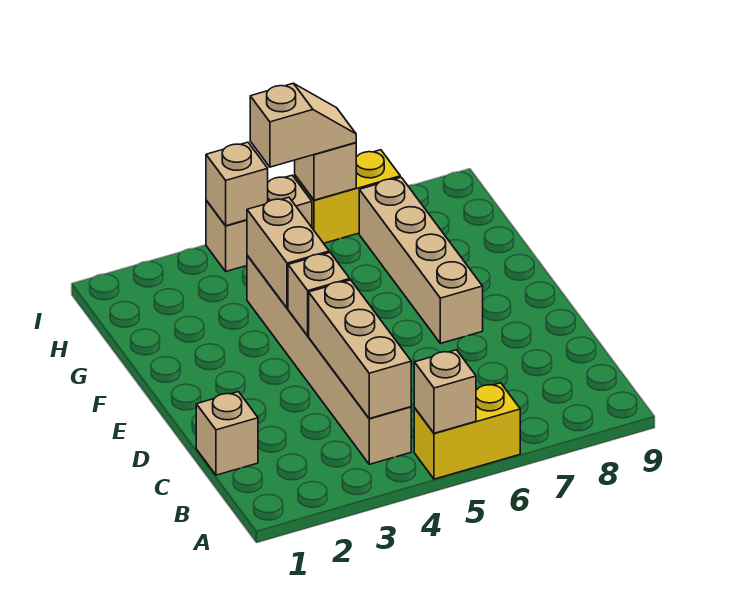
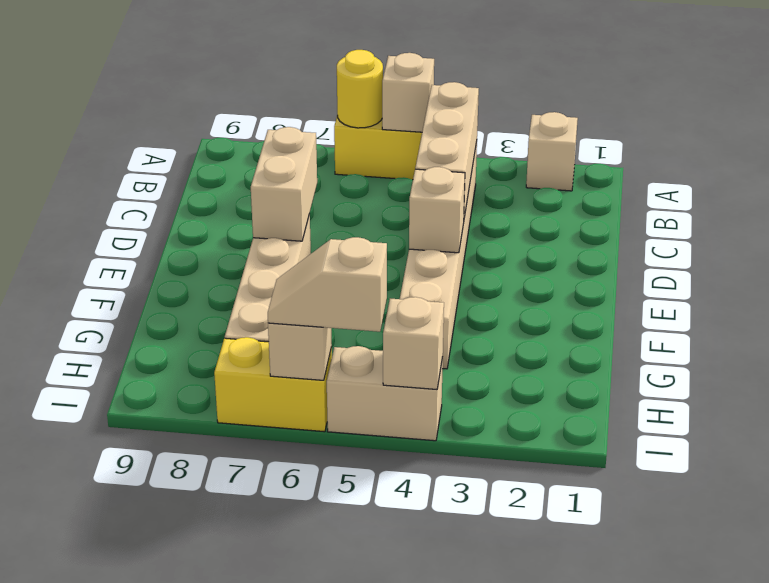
none -> yellow 1x1 round brick [337,50,383,128]
tan 1x1 brick [196,392,258,475] -> tan 1x1 brick moved to [526,112,578,191]
tan 1x2 brick [247,197,329,308] -> tan 1x2 brick moved to [251,127,317,241]

